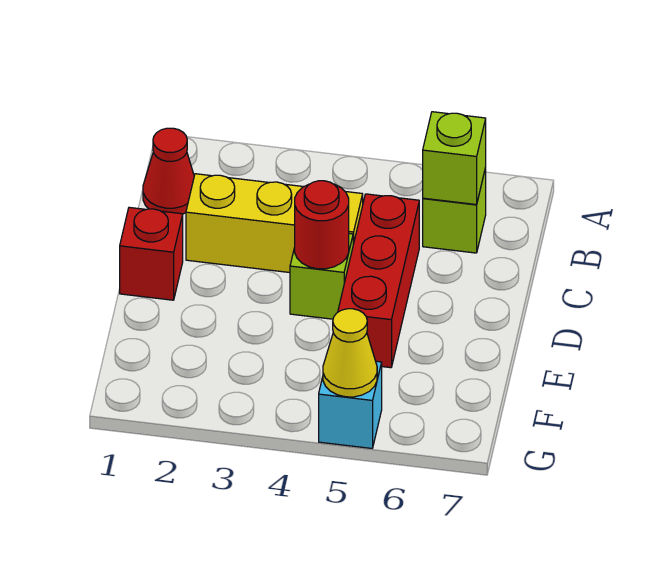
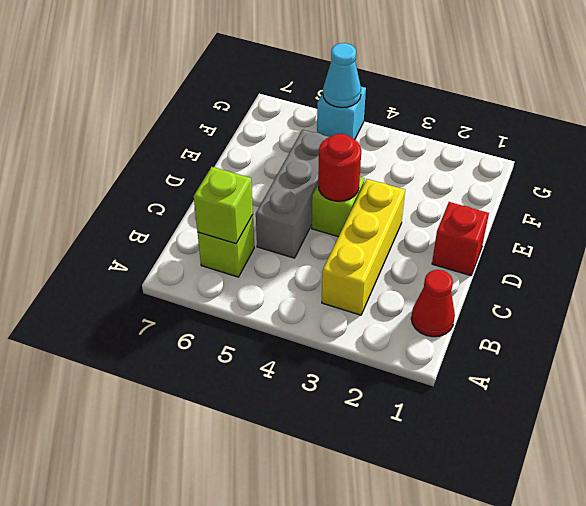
yellow 1x3 brick [186,174,363,273] -> yellow 1x3 brick turned to [322,179,405,315]
red 1x3 brick [338,194,419,368] -> grey 1x3 brick [256,130,328,258]
yellow 1x1 cone [323,309,377,397] -> cyan 1x1 cone [323,43,361,108]

